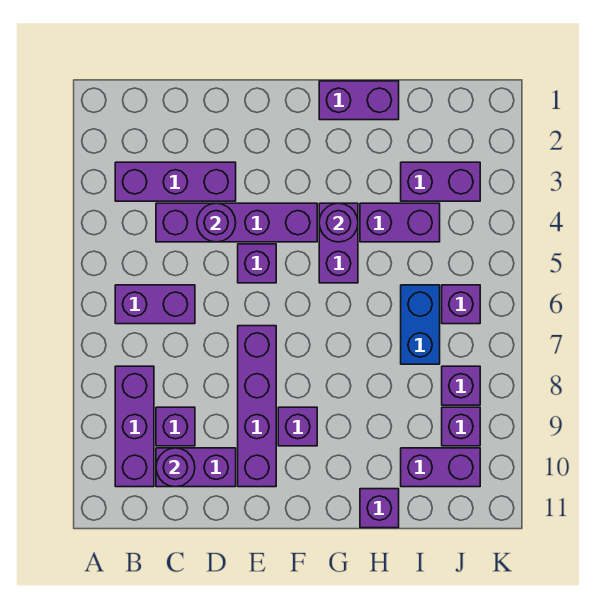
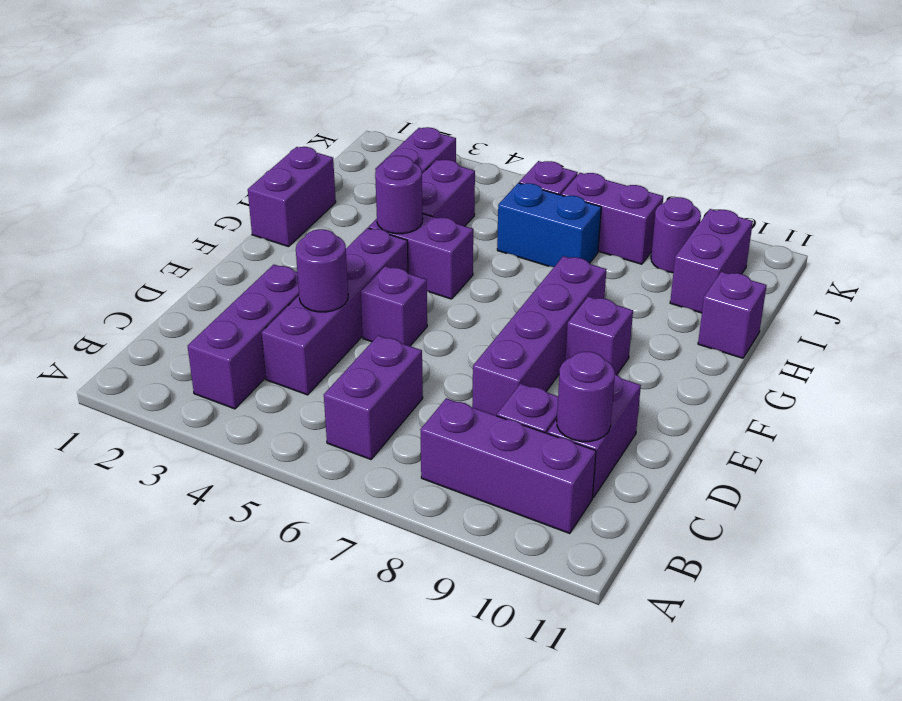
purple 1x4 brick [238,326,276,487] -> purple 1x4 brick turned to [472,256,607,416]
purple 1x1 brick [442,366,480,405] -> purple 1x2 brick [561,173,663,264]
purple 1x1 brick [442,407,480,446] -> purple 1x1 round brick [651,197,701,273]

